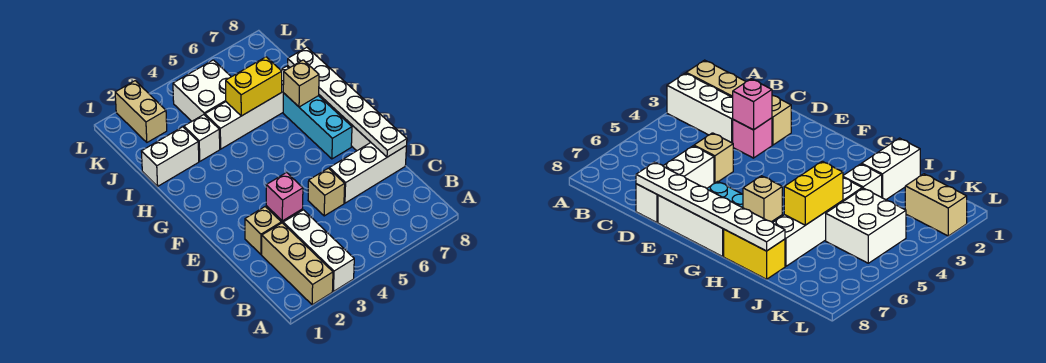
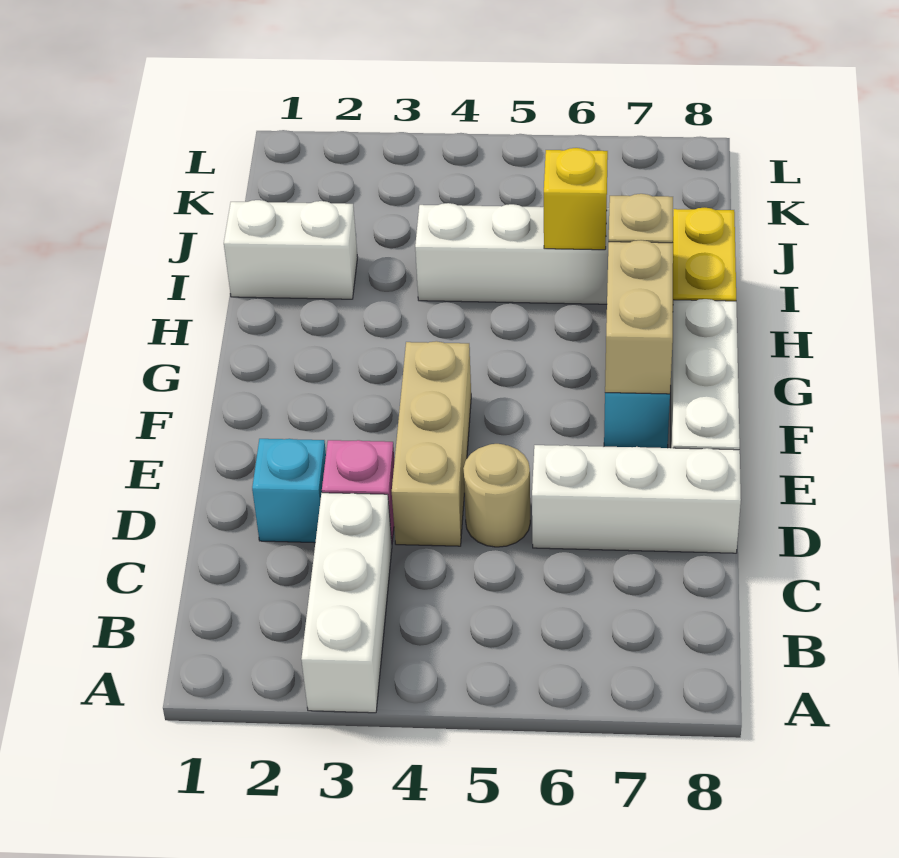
tan 1x3 brick [262,223,333,305] -> tan 1x3 brick moved to [392,341,471,546]
tan 1x1 brick [245,207,281,255] -> cyan 1x1 brick [252,439,326,543]
pink 1x1 brick [266,172,303,221] -> none
tan 1x1 brick [308,168,345,216] -> tan 1x1 round brick [463,444,530,547]
white 1x6 plate [288,47,407,157] -> none
white 1x1 brick [184,115,220,161] -> none
yellow 1x2 brick [226,57,282,116] -> yellow 1x1 brick [544,148,608,250]
white 2x2 brick [173,60,231,121] -> none
tan 1x2 brick [115,81,167,142] -> tan 1x2 brick moved to [605,240,673,394]

